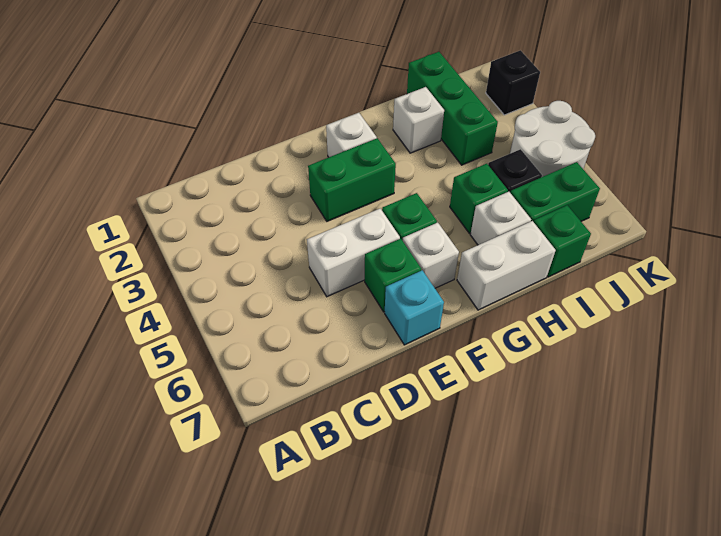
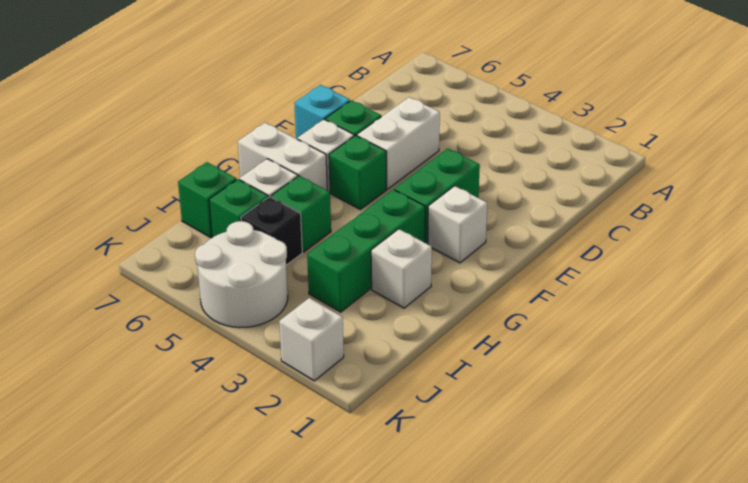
white 1x2 brick [457,221,556,310] -> white 1x2 brick turned to [238,123,327,190]
green 1x3 brick [407,52,498,165] -> green 1x3 brick turned to [307,190,425,312]
green 1x2 brick [510,162,600,222] -> green 1x1 brick [209,179,268,237]
black 1x1 brick [486,50,540,115] -> white 1x1 brick [279,298,344,381]

